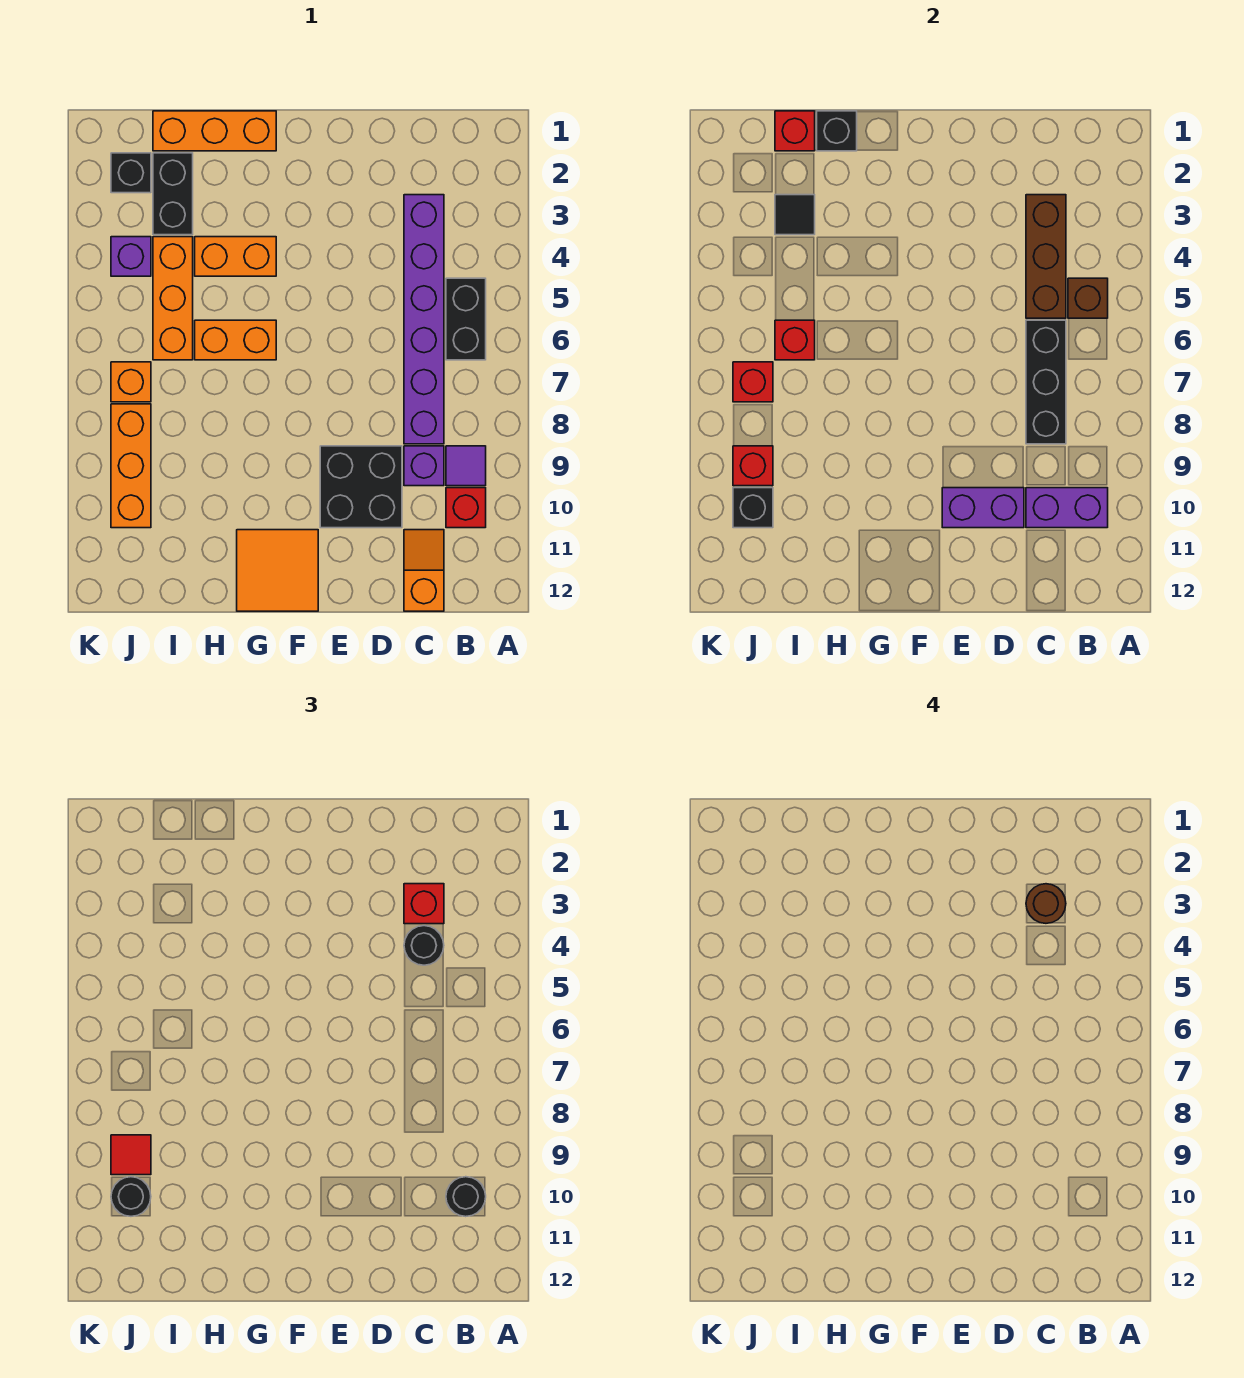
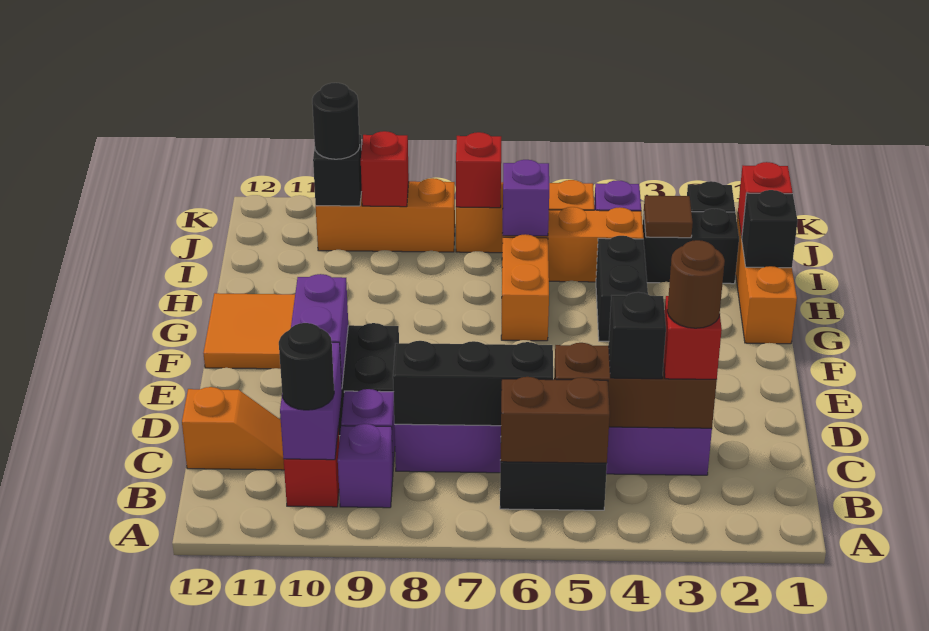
brown 1x1 brick [1068,278,1108,318] -> brown 1x2 brick [501,377,610,463]
purple 1x1 tile [446,446,486,486] -> purple 1x1 brick [338,424,393,508]
black 1x1 round brick [404,926,444,965] -> black 1x1 brick [609,292,666,379]
orange 1x2 brick [195,237,276,276] -> black 1x2 brick [596,236,648,341]
black 1x1 tile [775,195,815,235] -> brown 1x1 tile [644,196,693,238]
red 1x1 brick [775,320,815,360] -> purple 1x1 brick [503,160,549,236]
orange 1x1 brick [111,362,151,402] -> orange 1x3 brick [456,180,594,253]
red 1x1 tile [111,1135,151,1175] -> none

